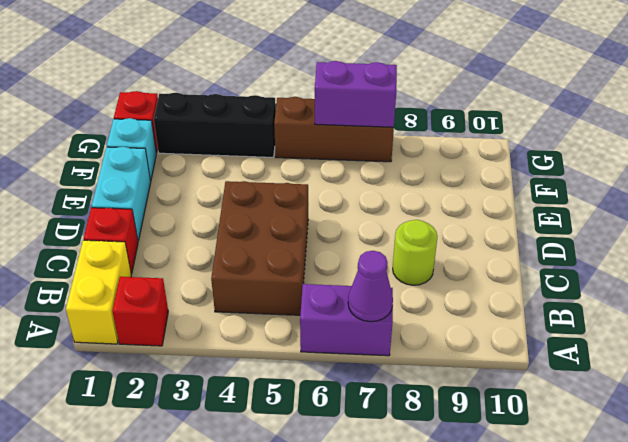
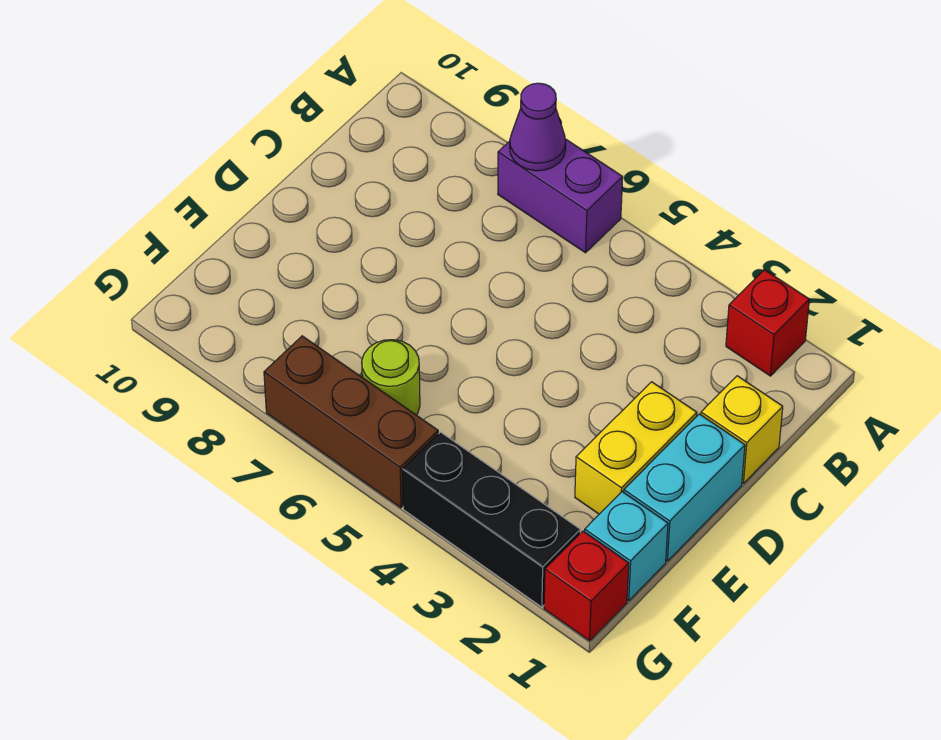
yellow 1x2 brick [66,240,131,344] -> yellow 1x2 brick moved to [575,382,697,514]
brown 2x3 brick [211,181,308,315] -> none
red 1x1 brick [84,208,138,274] -> yellow 1x1 brick [701,376,783,483]
lime 1x1 round brick [393,220,438,285] -> lime 1x1 round brick moved to [362,340,420,415]
purple 1x2 brick [315,61,397,128] -> none

